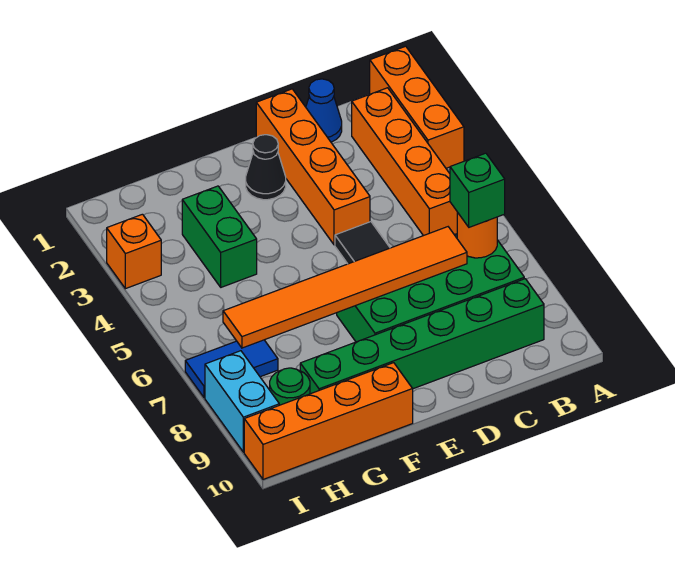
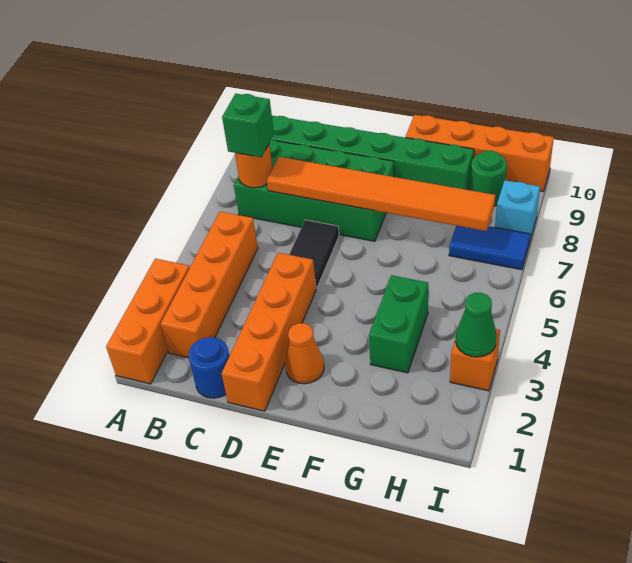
blue 1x1 cone [306,79,342,142] -> blue 1x1 round brick [189,337,230,398]
black 1x1 cone [246,135,286,200] -> orange 1x1 cone [285,323,324,384]
none -> green 1x1 cone [456,293,497,357]
cyan 1x2 brick [205,351,279,452] -> cyan 1x1 brick [495,180,540,239]

